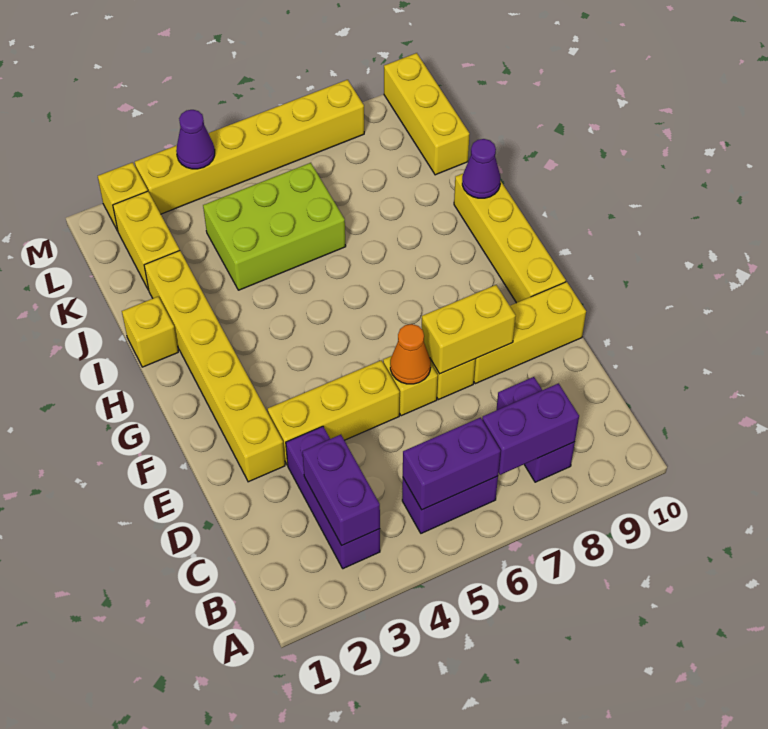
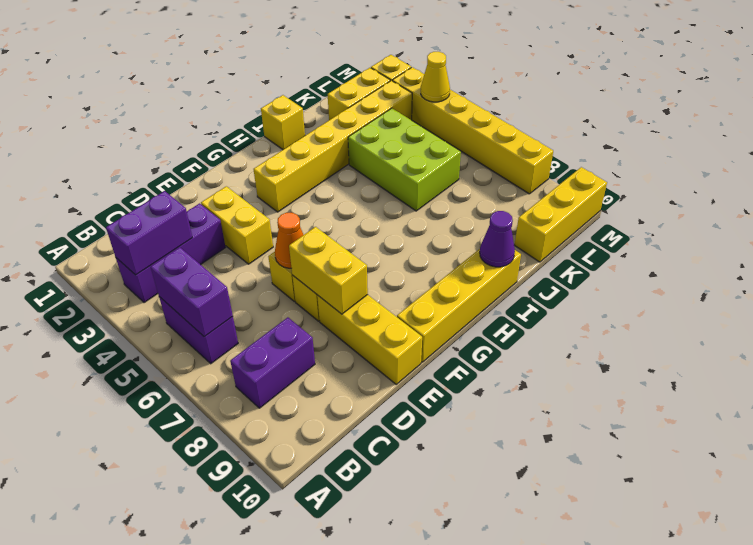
purple 1x2 brick [482,383,579,475] -> none
yellow 1x6 brick [144,251,285,482] -> yellow 1x6 brick moved to [254,81,412,212]
yellow 1x3 brick [268,361,400,465] -> yellow 1x2 brick [201,186,273,264]
purple 1x1 cone [176,110,215,169] -> yellow 1x1 cone [421,52,450,102]

